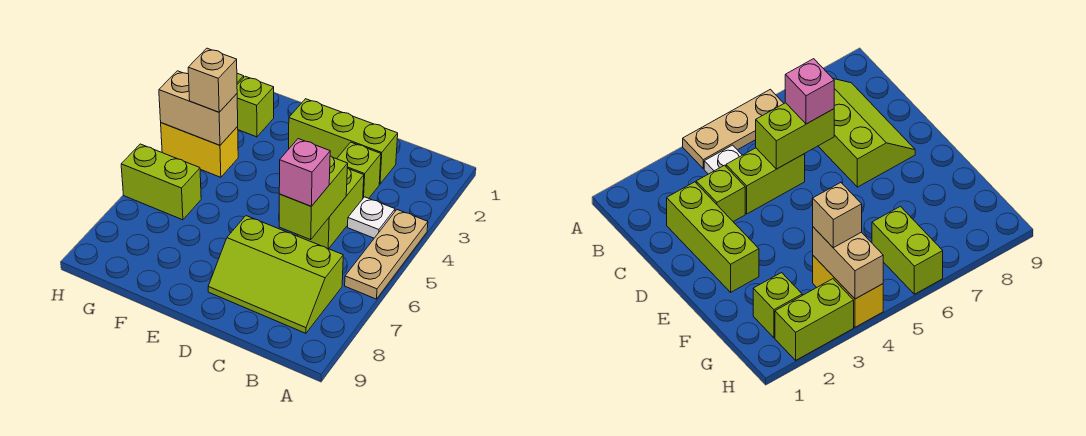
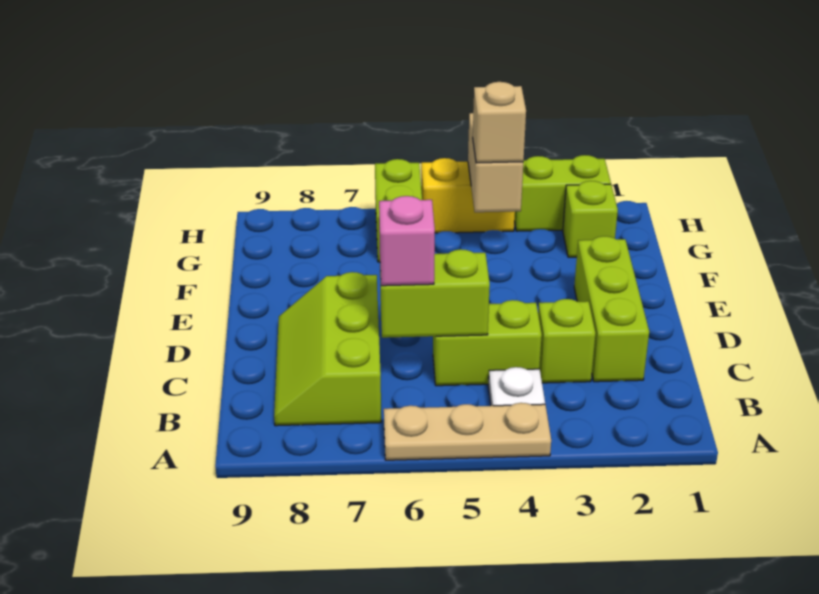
yellow 1x2 brick [161,123,238,177] -> yellow 1x2 brick turned to [421,158,515,233]

